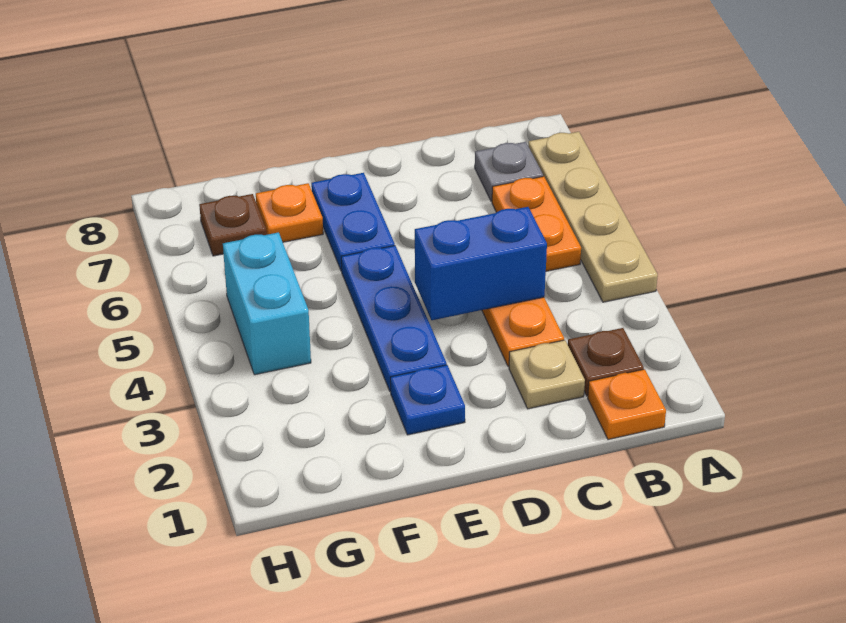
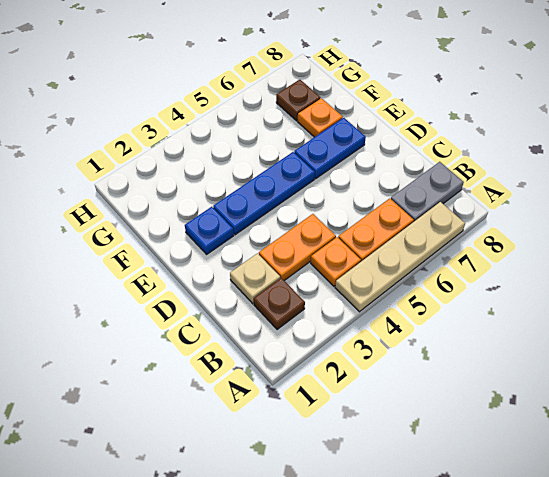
orange 1x1 plate [588,369,666,440] -> orange 1x1 plate moved to [311,237,361,286]
grey 1x1 plate [475,142,543,201] -> grey 1x2 plate [391,162,464,222]
blue 1x2 brick [415,207,547,320] -> none
cyan 1x2 brick [223,232,311,375] -> none

